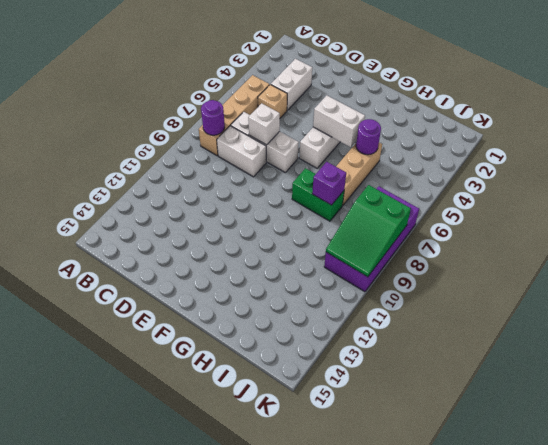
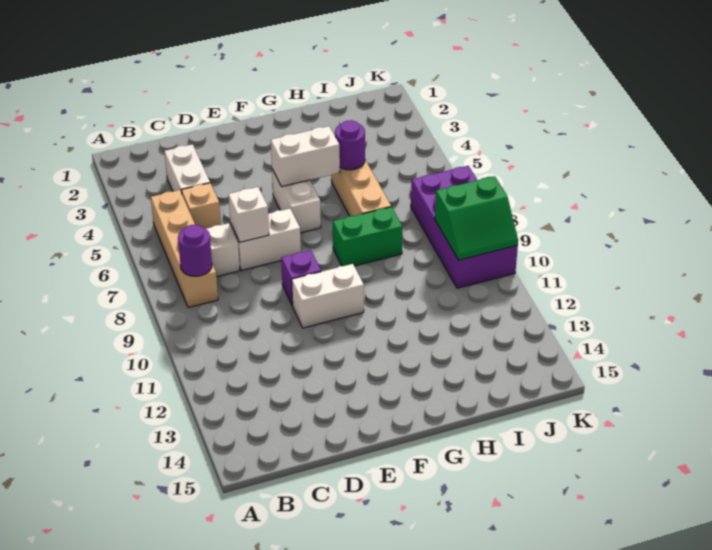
white 1x2 brick [217,126,266,177] -> white 1x2 brick moved to [292,264,364,328]
purple 1x1 brick [312,162,346,205] -> purple 1x1 brick moved to [281,250,321,306]
green 2x3 slope [326,185,411,277] -> green 2x2 slope [435,176,518,260]

